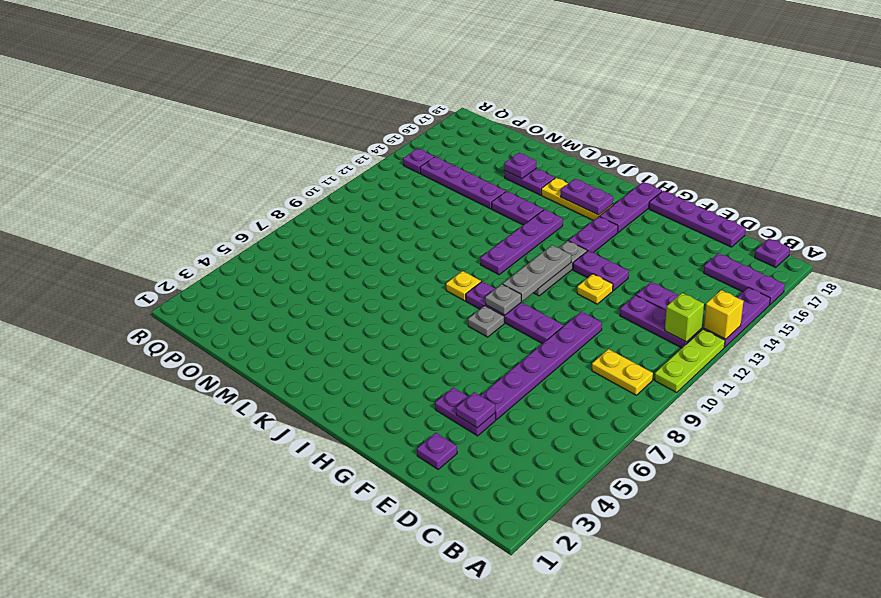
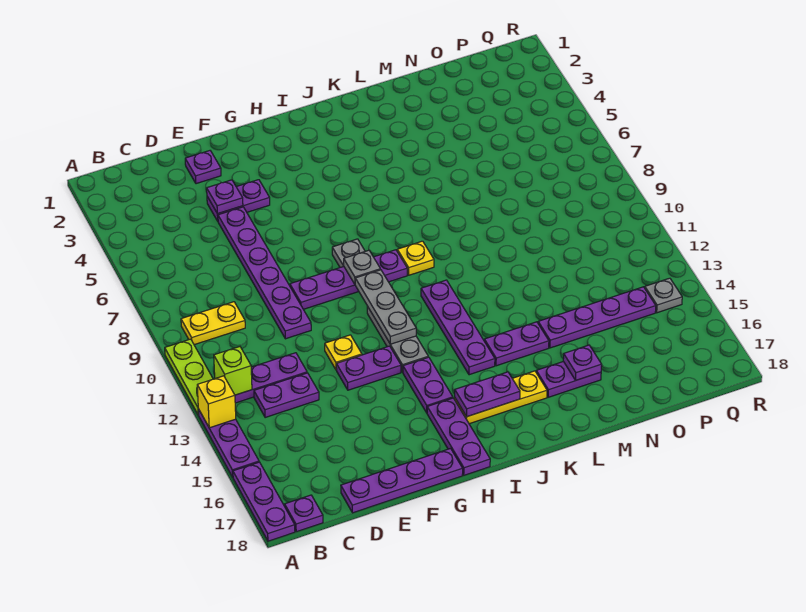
purple 1x3 plate [704,253,785,305] -> purple 1x3 plate turned to [233,462,295,541]
purple 1x1 plate [403,149,434,173] -> grey 1x1 plate [645,278,682,313]

